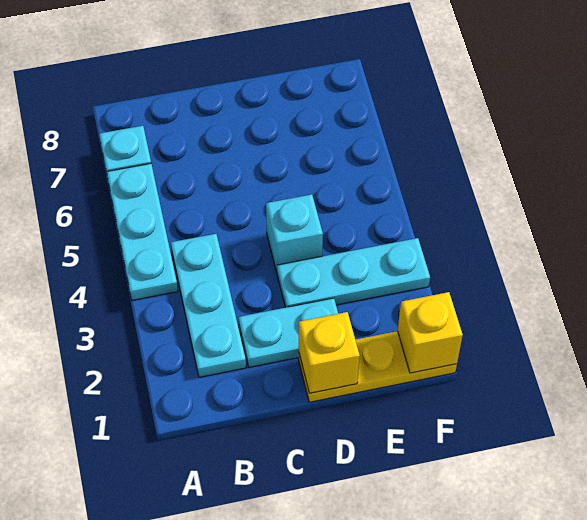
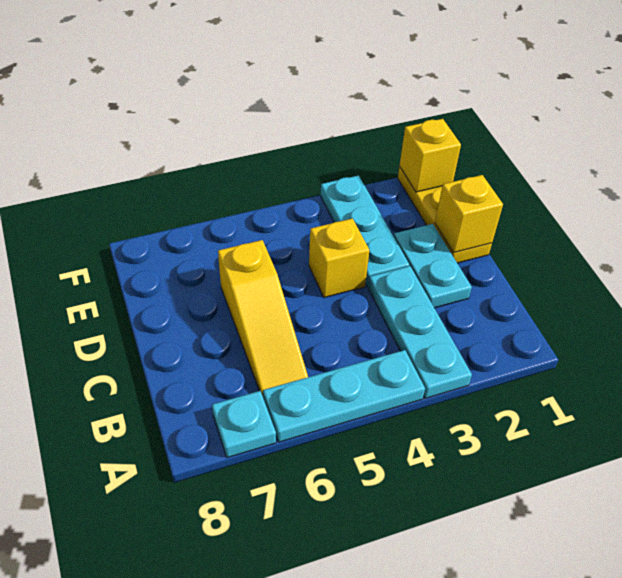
cyan 1x3 plate [171,234,246,377] -> cyan 1x3 plate turned to [368,266,472,398]
none -> yellow 1x3 slope [218,240,308,396]
cyan 1x1 brick [266,194,323,272] -> yellow 1x1 brick [309,219,369,298]

